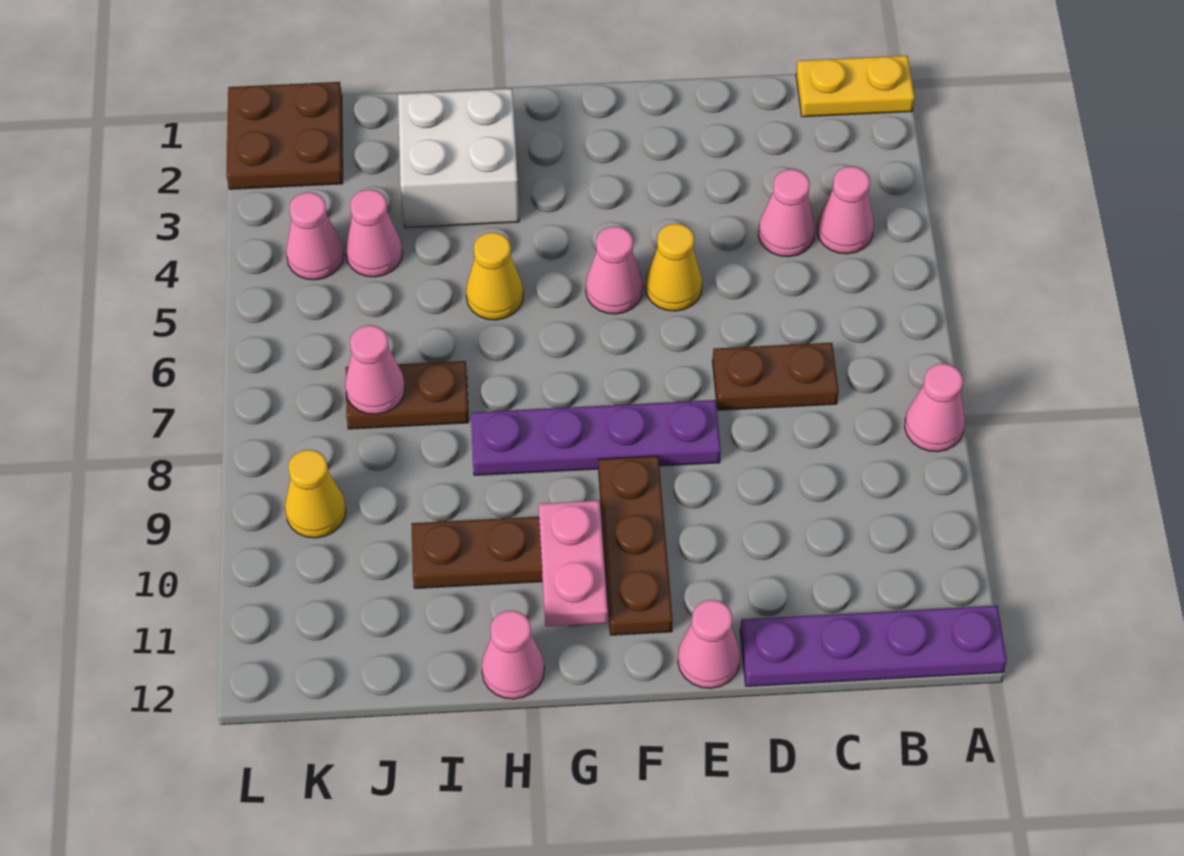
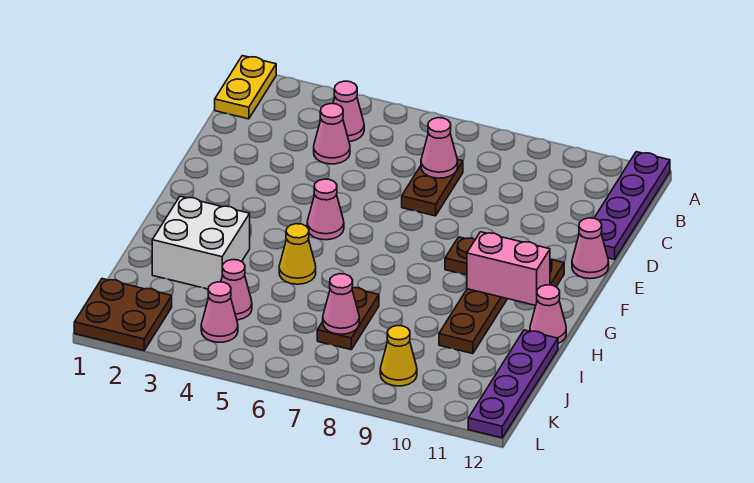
pink 1x1 cone [905,364,965,452] -> pink 1x1 cone moved to [421,118,458,178]
yellow 1x1 cone [645,223,702,311] -> none
purple 1x4 plate [471,400,721,475] -> purple 1x4 plate moved to [468,330,558,438]
pink 1x2 plate [539,501,608,626] -> pink 1x2 brick [467,232,550,305]

